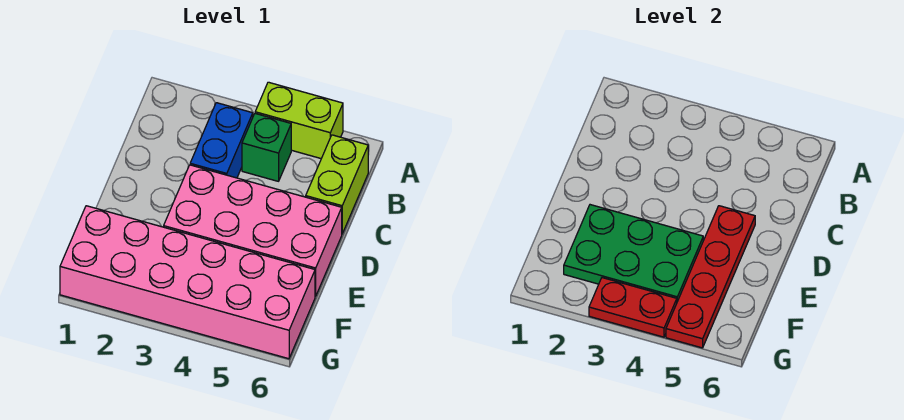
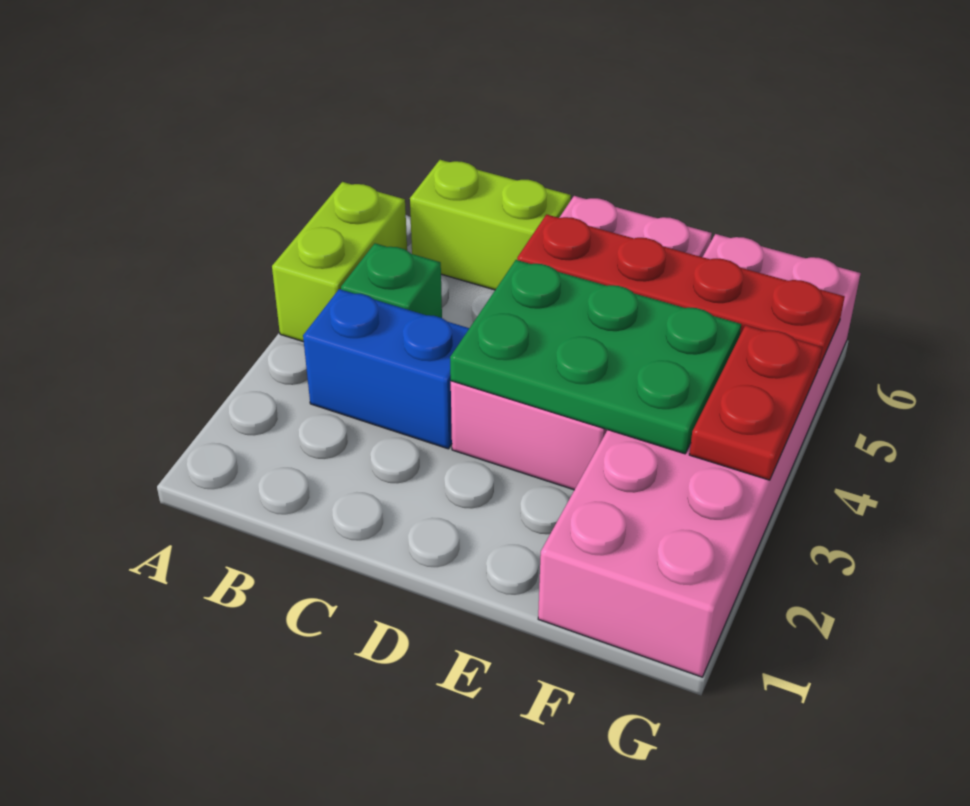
green 2x3 plate [564,205,703,301] -> green 2x3 plate turned to [450,260,741,454]

